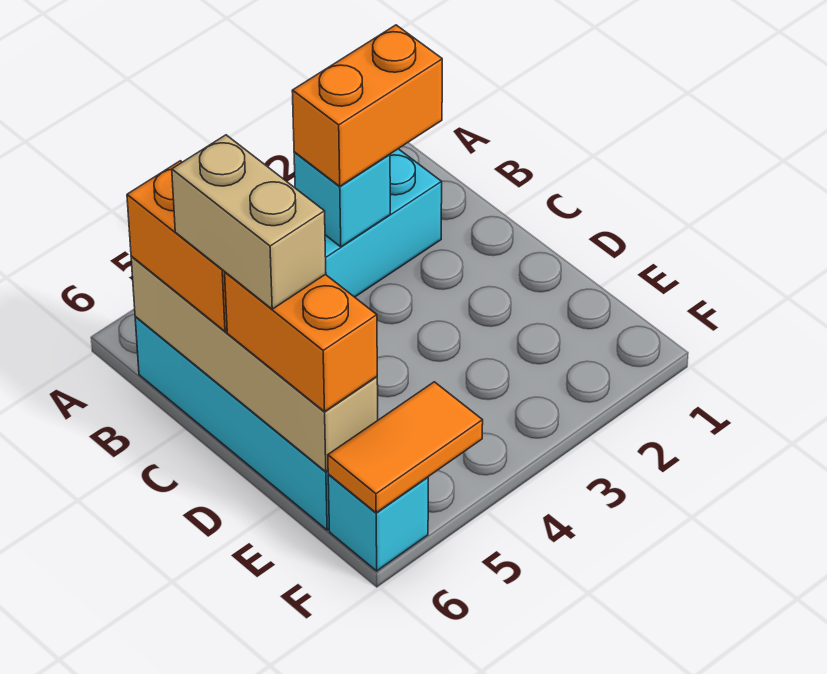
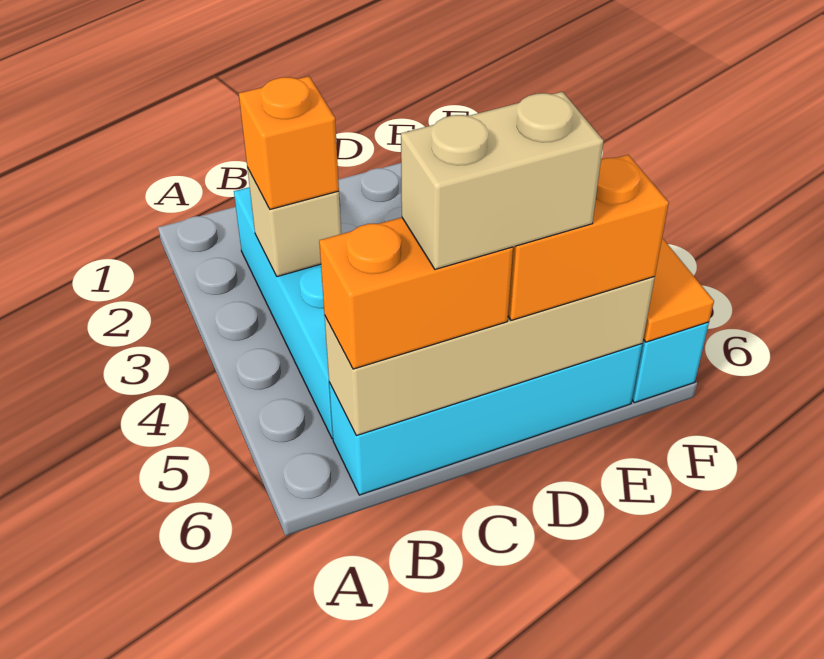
orange 1x2 brick [292,25,442,186] -> orange 1x1 brick [239,76,339,209]
cyan 1x1 brick [294,152,390,247] -> tan 1x1 brick [247,168,341,277]

